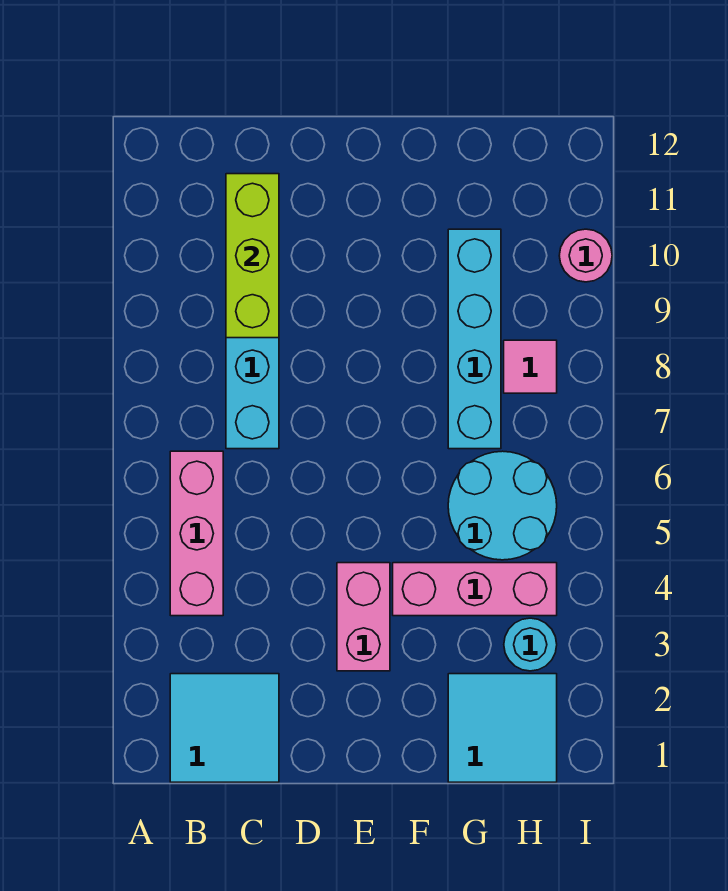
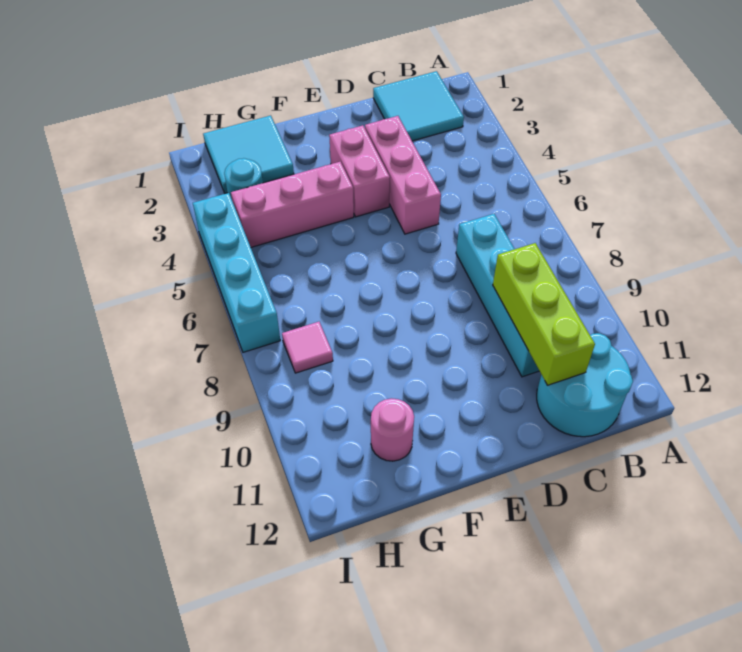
pink 1x3 brick [170,451,223,616] -> pink 1x3 brick moved to [365,116,441,234]
cyan 2x2 round brick [448,451,557,560] -> cyan 2x2 round brick moved to [537,333,633,437]
cyan 1x4 brick [448,229,501,449] -> cyan 1x4 brick moved to [193,193,280,352]
pink 1x1 round brick [559,229,612,282] -> pink 1x1 round brick moved to [371,398,414,461]

